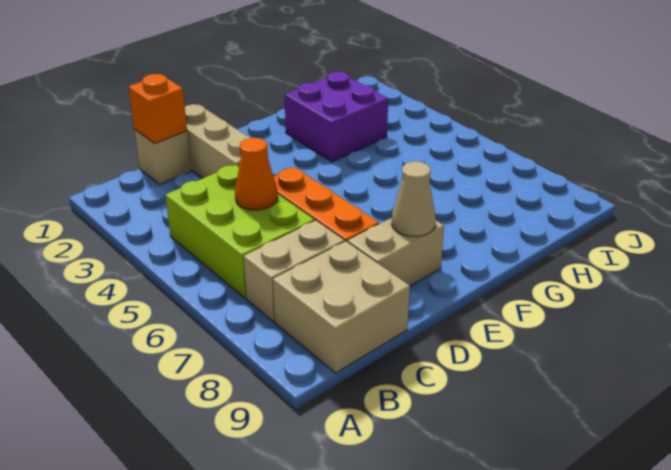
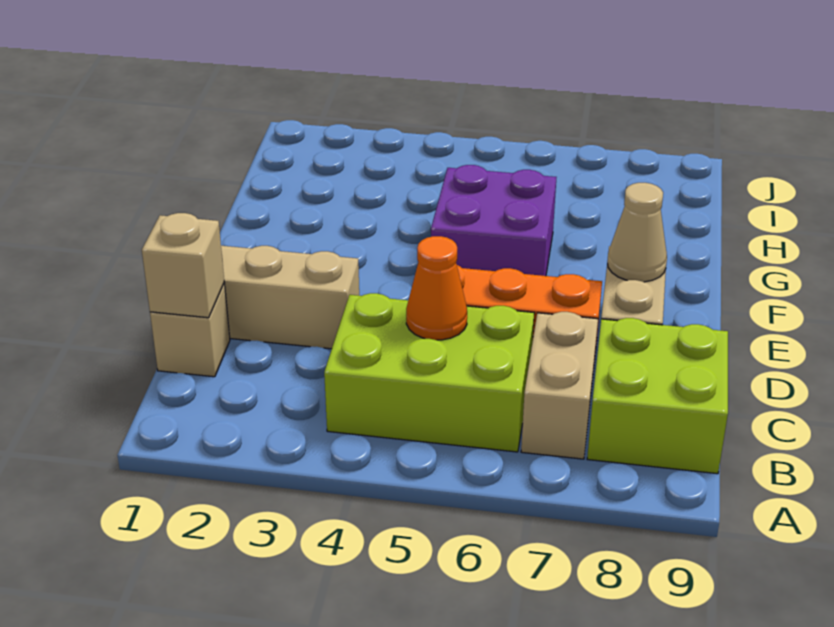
tan 2x2 brick [273,241,410,373] -> lime 2x2 brick [587,318,728,474]
orange 1x1 brick [128,74,187,144] -> tan 1x1 brick [142,213,224,318]
purple 2x2 brick [285,72,388,162] -> purple 2x2 brick moved to [431,165,556,276]

